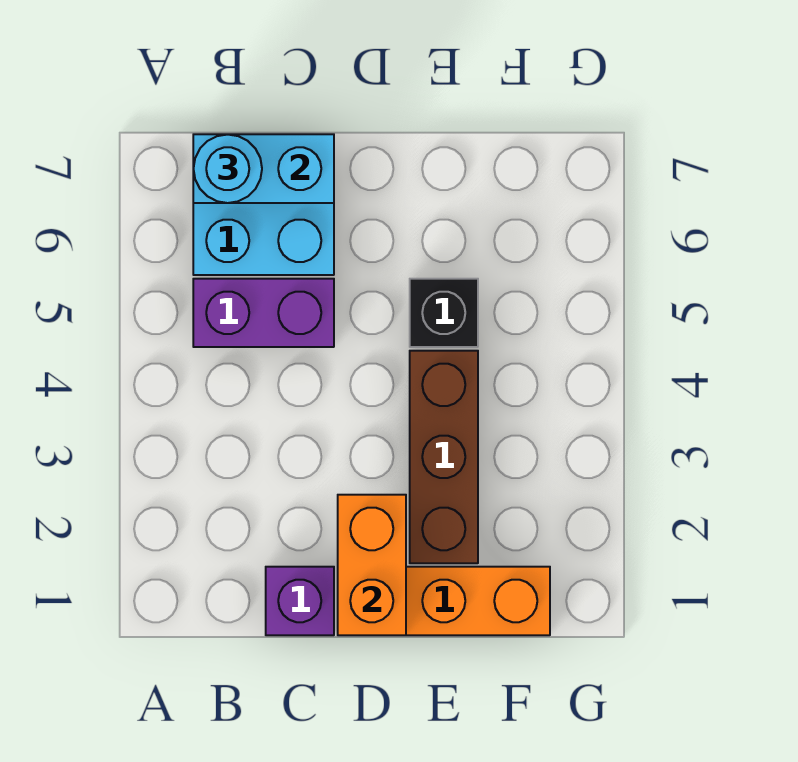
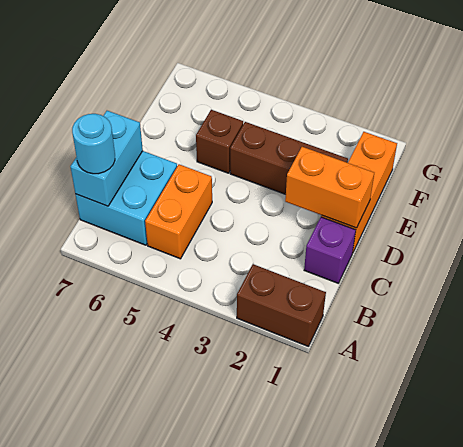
none -> brown 1x2 brick [237,264,326,347]
purple 1x2 brick [193,279,334,347] -> orange 1x2 brick [145,164,212,259]
black 1x1 brick [410,279,478,347] -> brown 1x1 brick [196,110,243,173]

